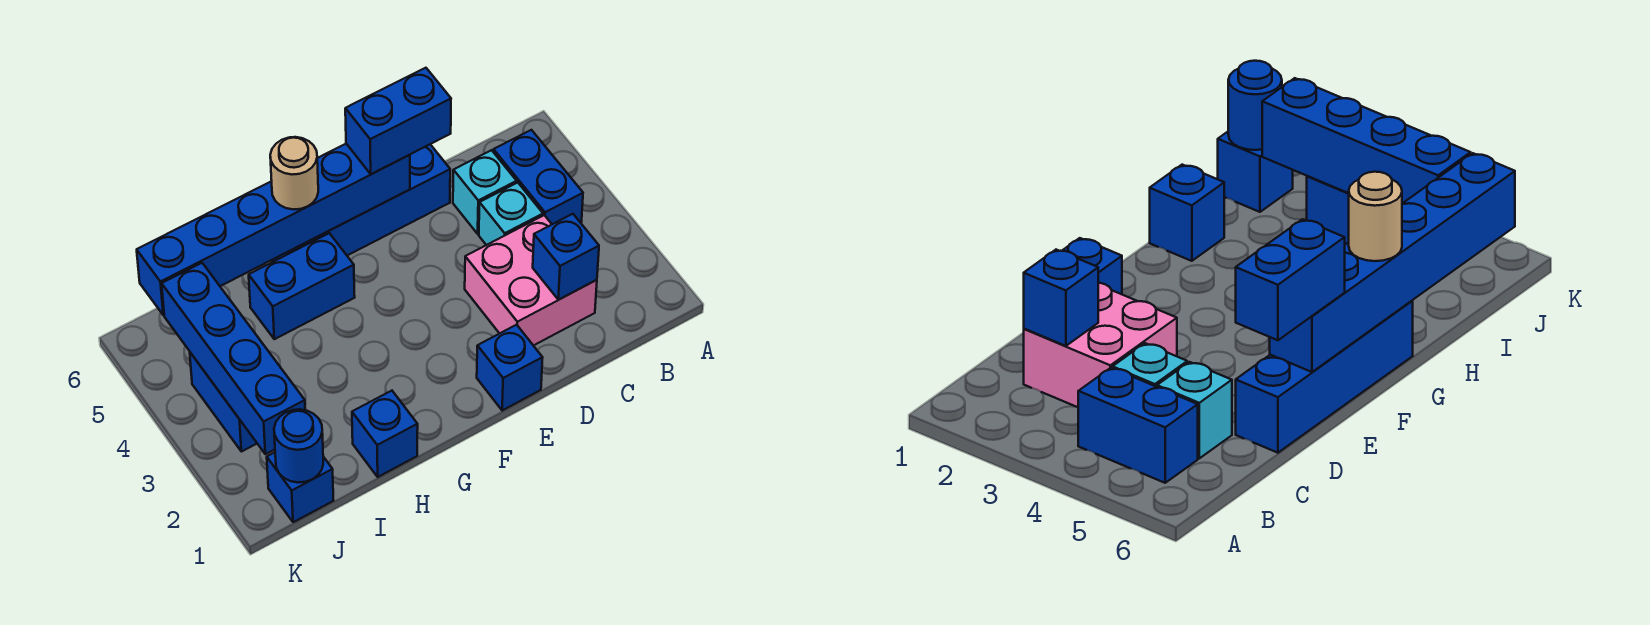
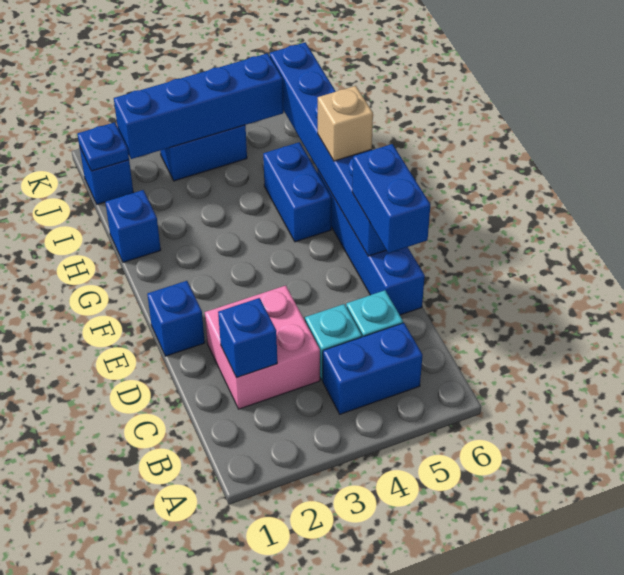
tan 1x1 round brick [270,137,318,209] -> tan 1x1 brick [318,86,373,161]
blue 1x1 round brick [274,409,323,483] -> blue 1x1 plate [78,122,129,171]

